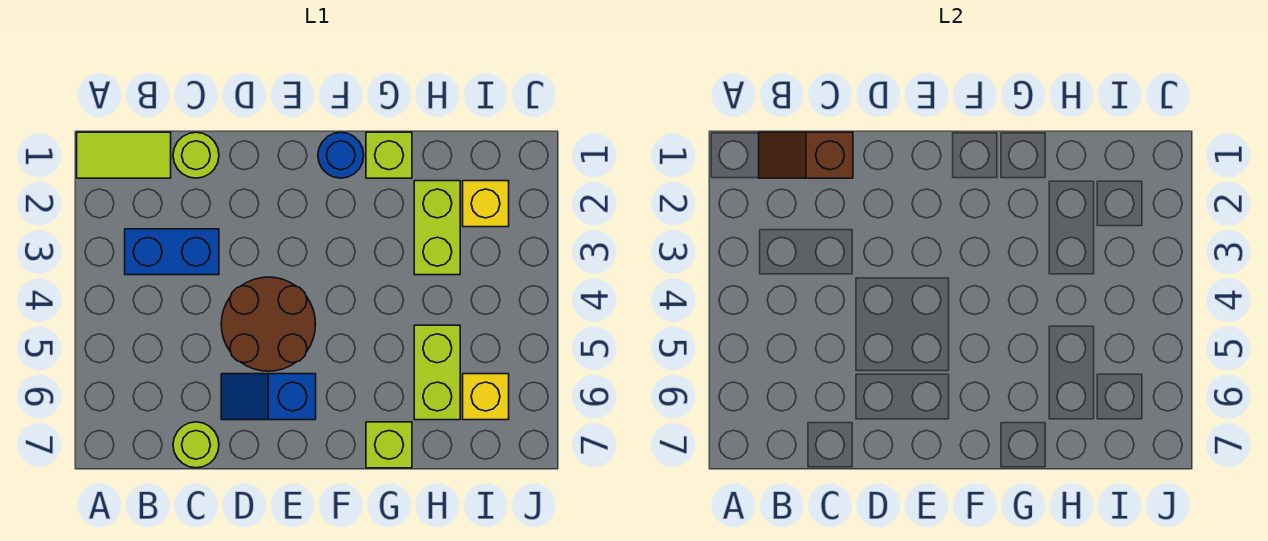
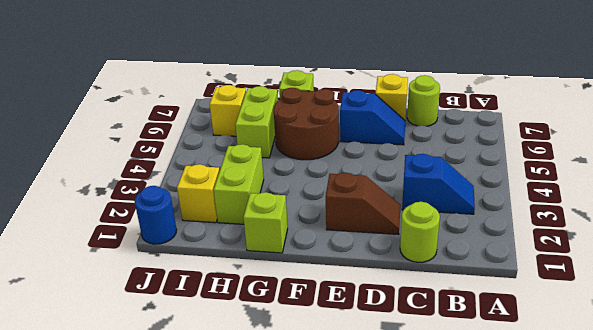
lime 1x2 tile [77,132,171,178] -> none
brown 1x2 slope [759,132,853,178] -> brown 1x2 slope moved to [326,173,401,235]
blue 1x2 brick [125,229,219,275] -> blue 1x2 slope [402,154,475,214]
brown 2x2 round brick [221,277,316,371] -> brown 2x2 round brick moved to [274,88,339,160]
none -> yellow 1x1 brick [376,74,408,120]
blue 1x1 round brick [318,132,364,178] -> blue 1x1 round brick moved to [135,186,177,244]

